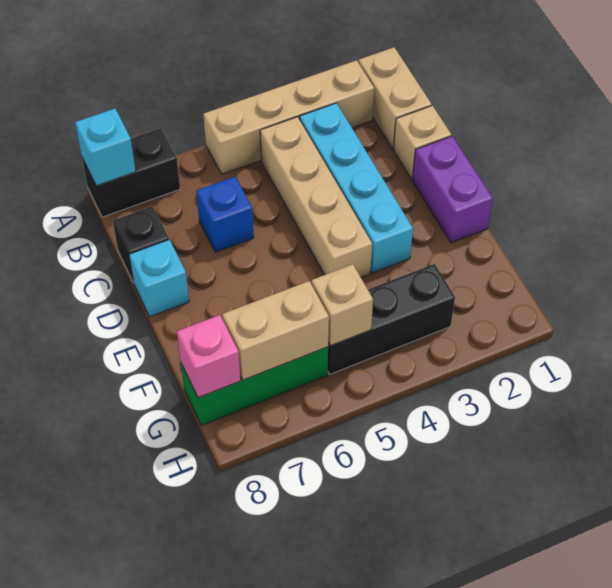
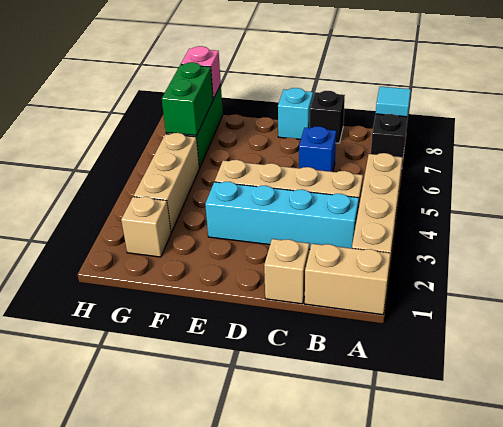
cyan 1x1 brick [75,109,136,186] -> cyan 1x1 tile [376,87,411,117]
purple 1x2 brick [413,136,493,243] -> none
black 1x3 brick [328,264,455,374] -> tan 1x3 brick [134,133,199,233]
tan 1x1 brick [311,264,373,346] -> tan 1x1 brick moved to [121,197,171,257]
tan 1x2 brick [222,281,329,380] -> green 1x2 brick [162,62,213,136]

